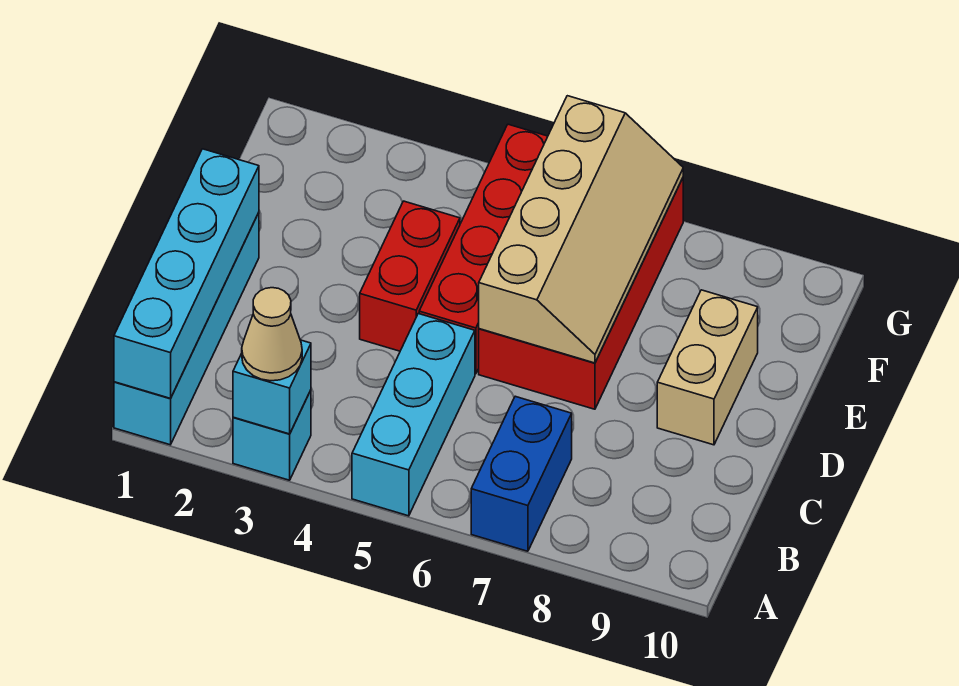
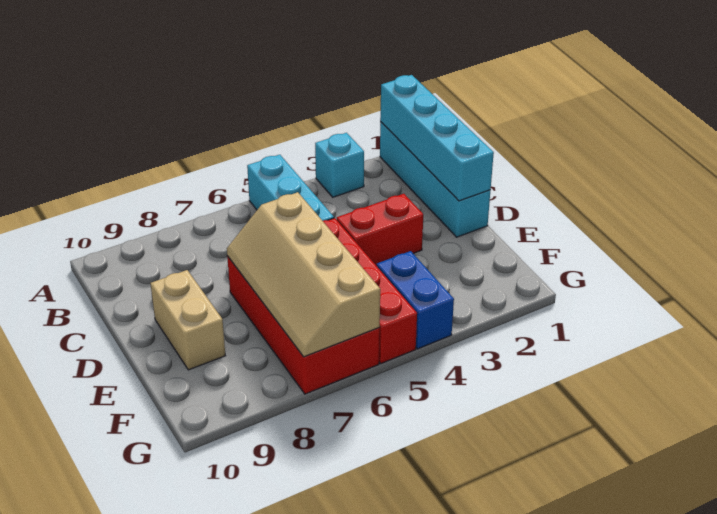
cyan 1x1 brick [233,340,311,434] -> none
tan 1x1 cone [242,288,302,381] -> none
blue 1x2 brick [471,396,572,551] -> blue 1x2 brick moved to [377,251,454,349]
red 1x2 brick [360,201,460,351] -> red 1x2 brick turned to [337,194,423,266]

